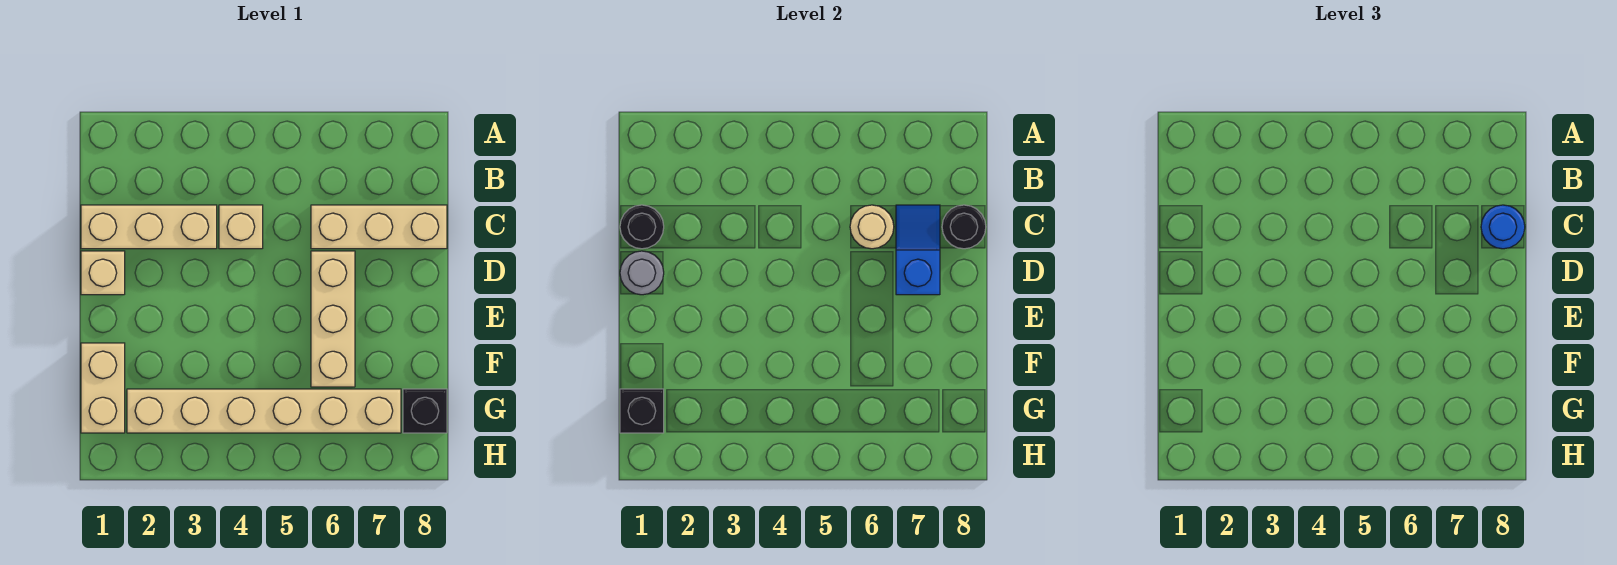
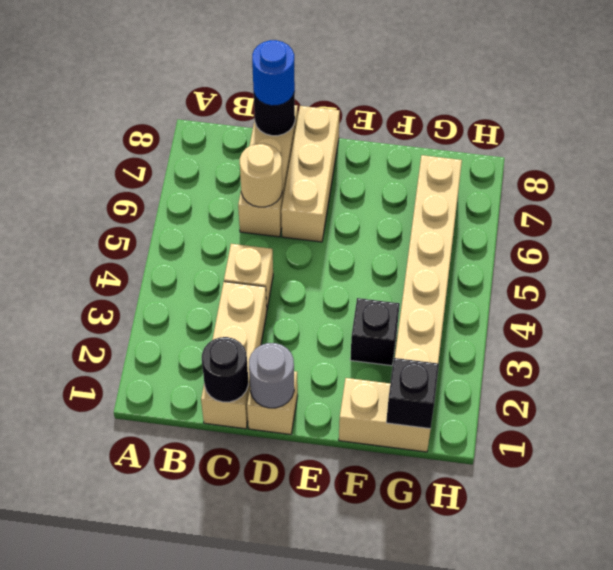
blue 1x2 slope [896,205,940,295] -> none
tan 1x3 brick [311,251,355,387] -> tan 1x3 brick turned to [281,106,340,242]
black 1x1 brick [403,389,447,433] -> black 1x1 brick moved to [350,298,400,366]

